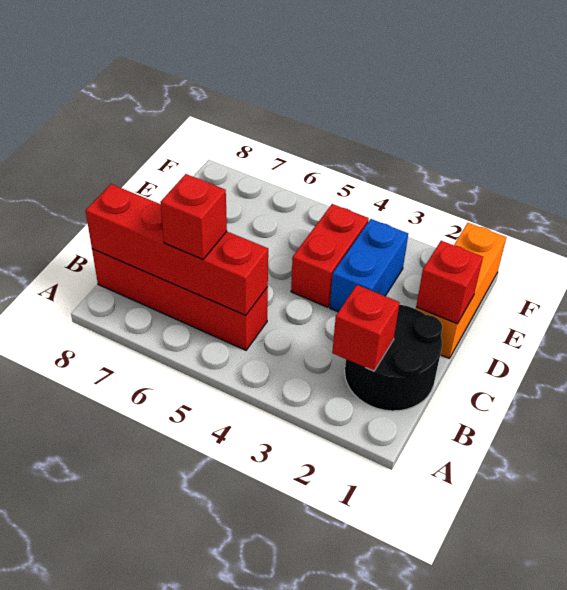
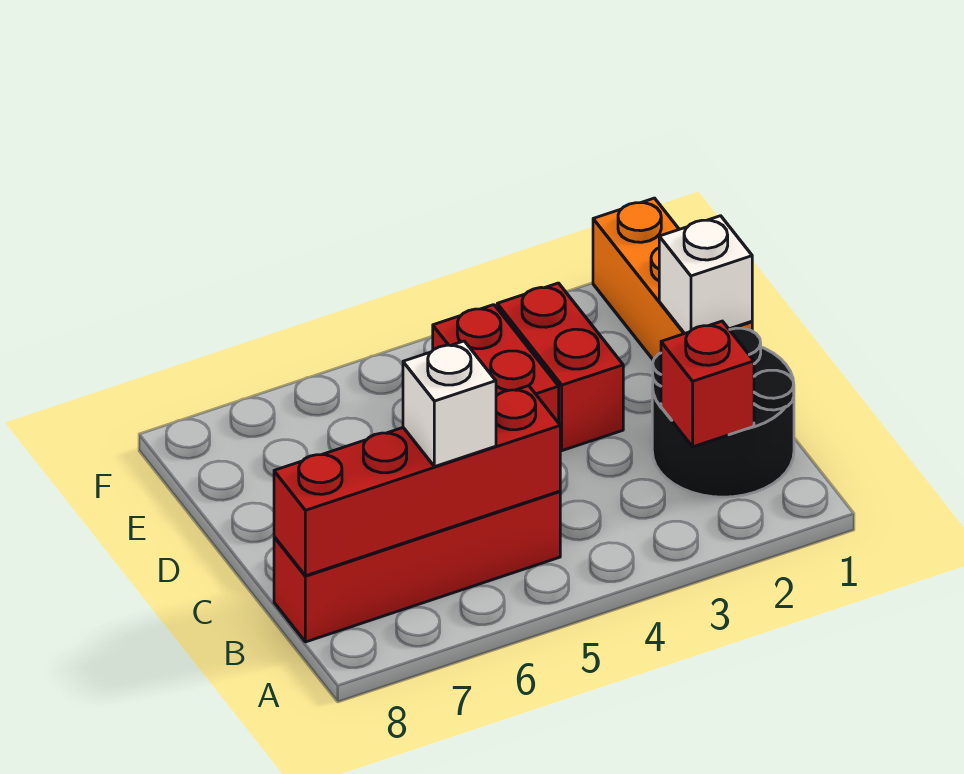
red 1x1 brick [160,174,227,259] -> white 1x1 brick [403,341,496,467]
red 1x1 brick [416,241,483,324] -> white 1x1 brick [659,216,752,334]
blue 1x2 brick [330,219,408,312] -> red 1x2 brick [497,283,623,451]

